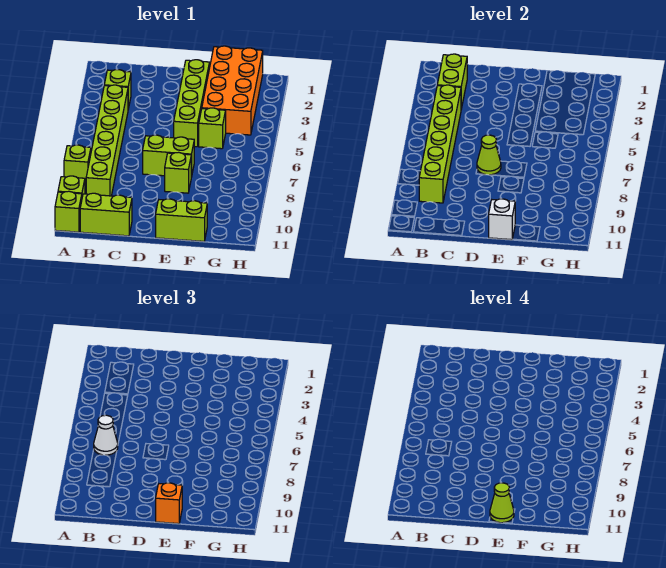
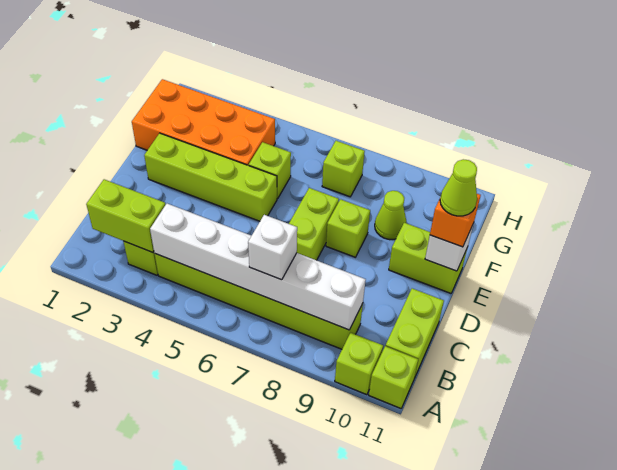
lime 1x1 brick [64,145,91,186] -> lime 1x1 brick moved to [322,141,365,197]
lime 1x6 brick [419,85,461,203] -> white 1x6 brick [150,204,366,330]
white 1x1 cone [94,415,118,455] -> white 1x1 brick [248,215,297,280]
lime 1x1 cone [477,135,501,175] -> lime 1x1 cone moved to [375,191,407,240]
lime 1x2 brick [156,199,207,241] -> lime 1x2 brick turned to [389,223,468,293]

